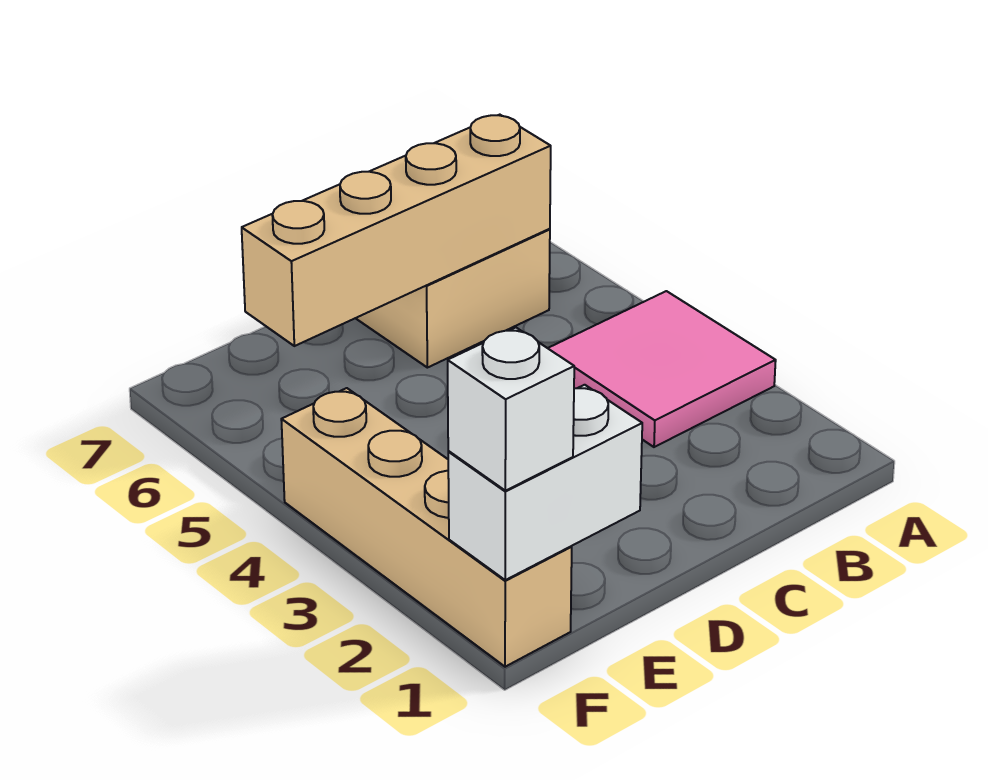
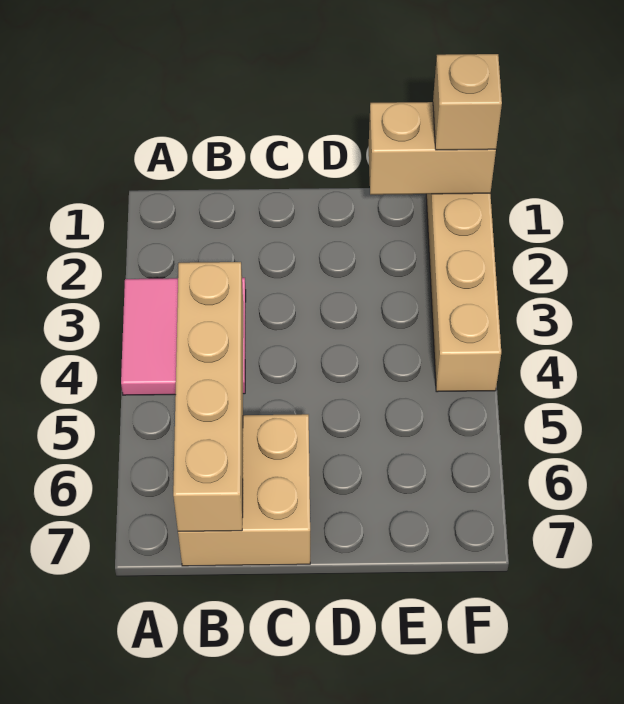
tan 1x4 brick [242,115,551,346] -> tan 1x4 brick turned to [173,262,243,531]
white 1x2 brick [448,385,642,580] -> tan 1x2 brick [369,102,496,195]
white 1x1 brick [448,328,574,491] -> tan 1x1 brick [433,54,502,150]

